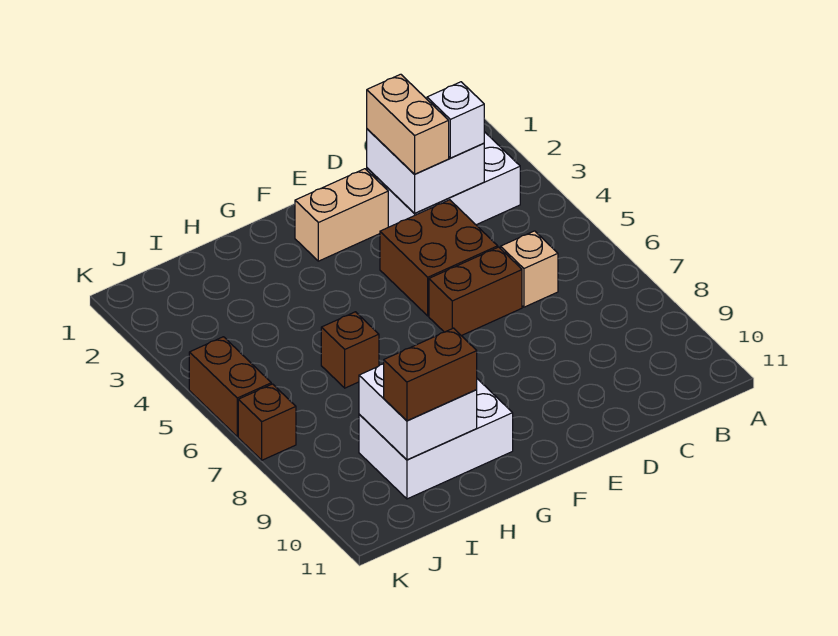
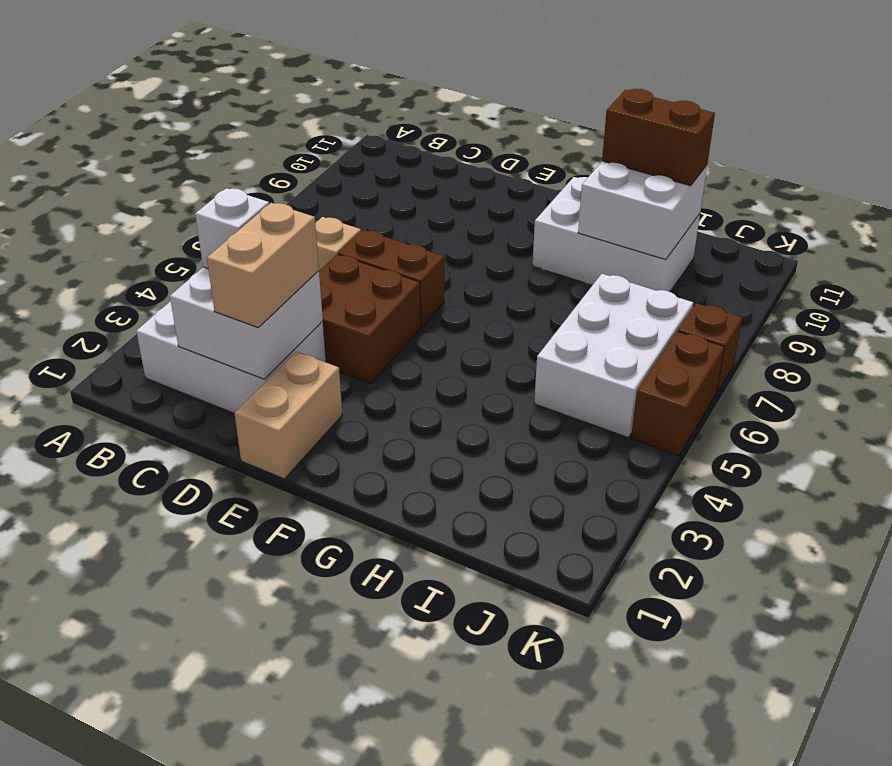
tan 1x2 brick [295,169,388,261] -> tan 1x2 brick turned to [234,352,342,479]
brown 1x1 brick [321,312,379,388] -> none
none -> white 2x3 brick [534,274,693,438]

